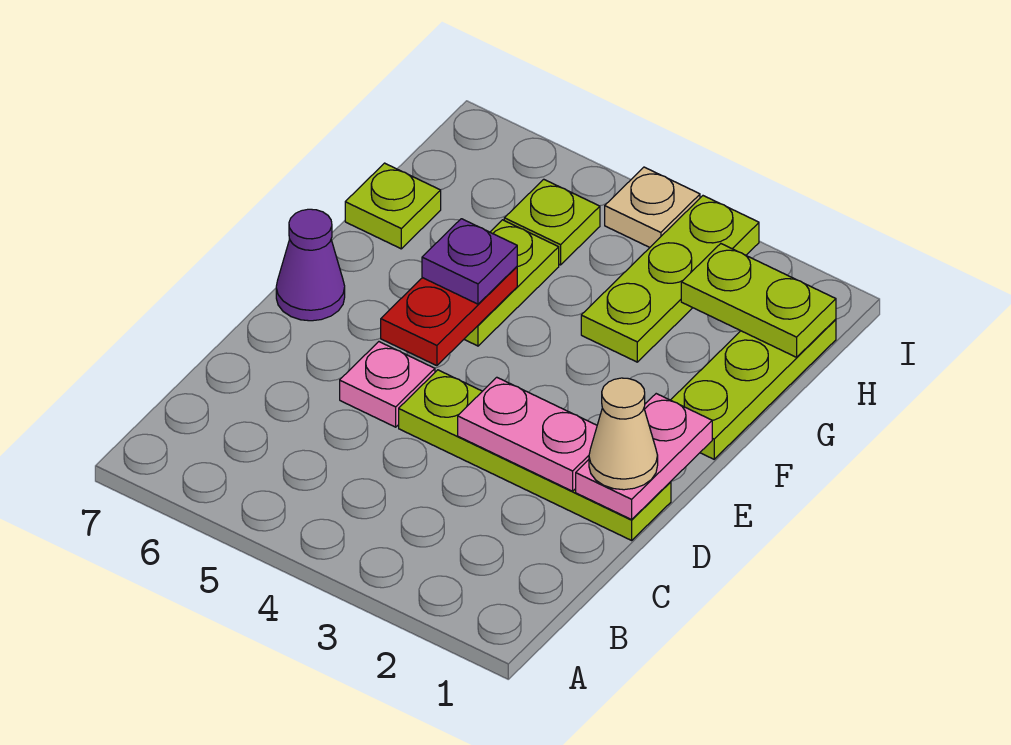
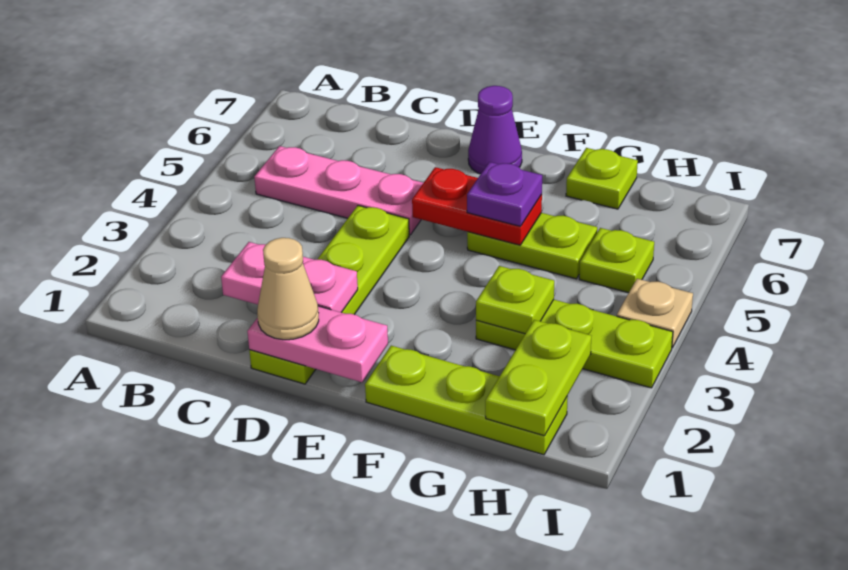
pink 1x2 plate [458,377,597,491] -> pink 1x2 plate turned to [221,242,358,313]
pink 1x1 plate [340,342,435,427] -> pink 1x3 plate [254,146,423,235]
none -> lime 1x1 plate [476,266,554,334]

